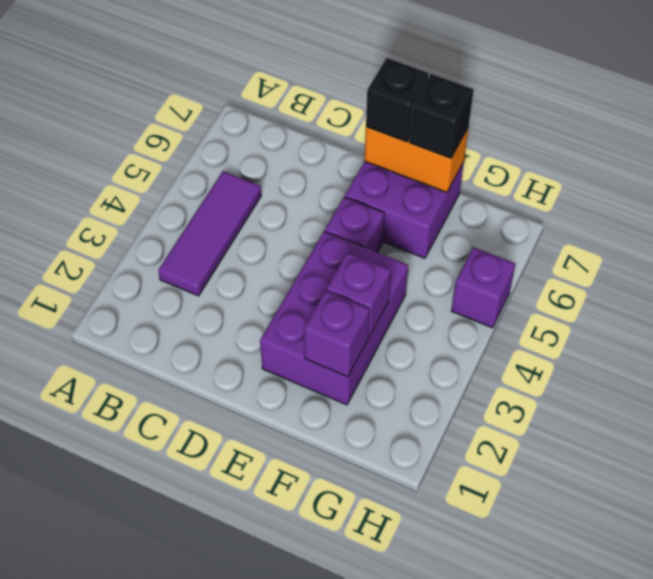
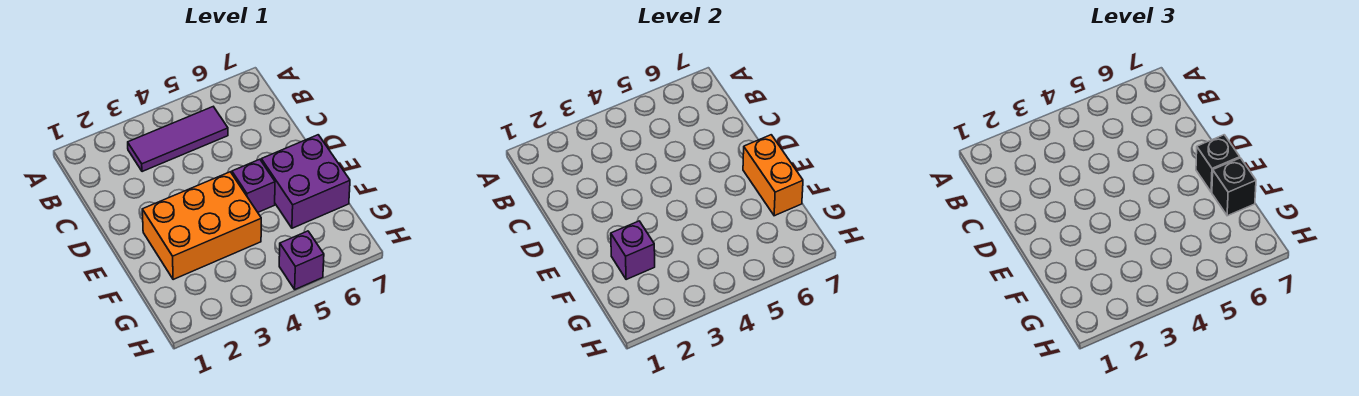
purple 2x3 brick [260,231,408,405] -> orange 2x3 brick [142,172,261,280]
purple 1x1 brick [326,252,391,337] -> none

